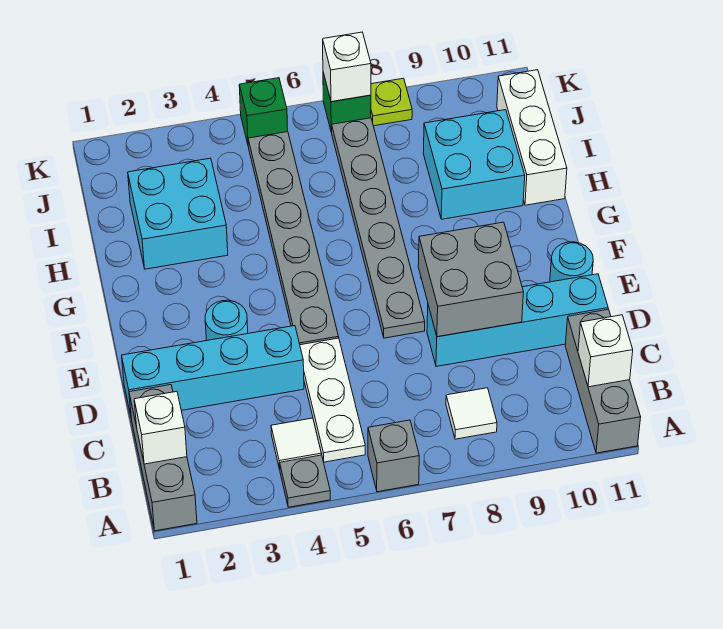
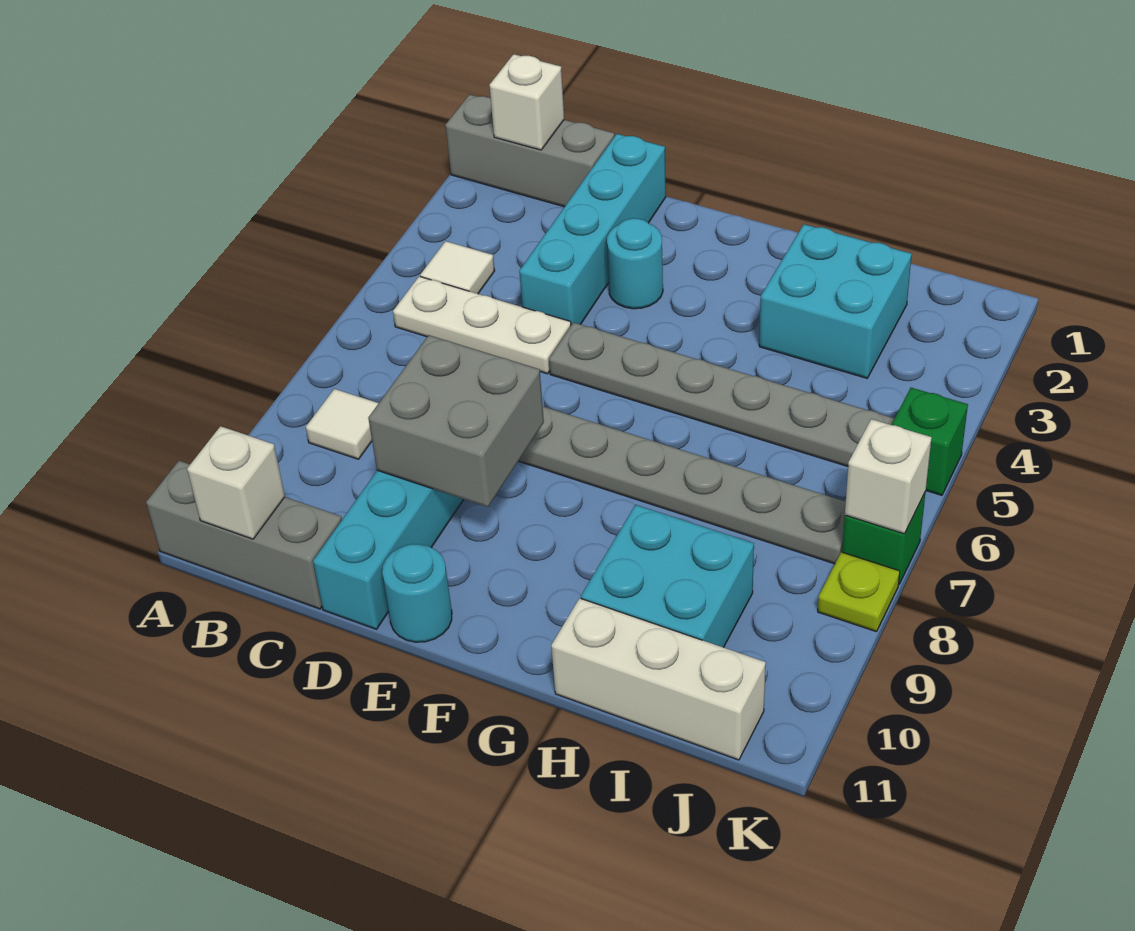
grey 1x1 plate [280,455,330,507] -> none
grey 1x1 brick [368,420,419,492] -> none

